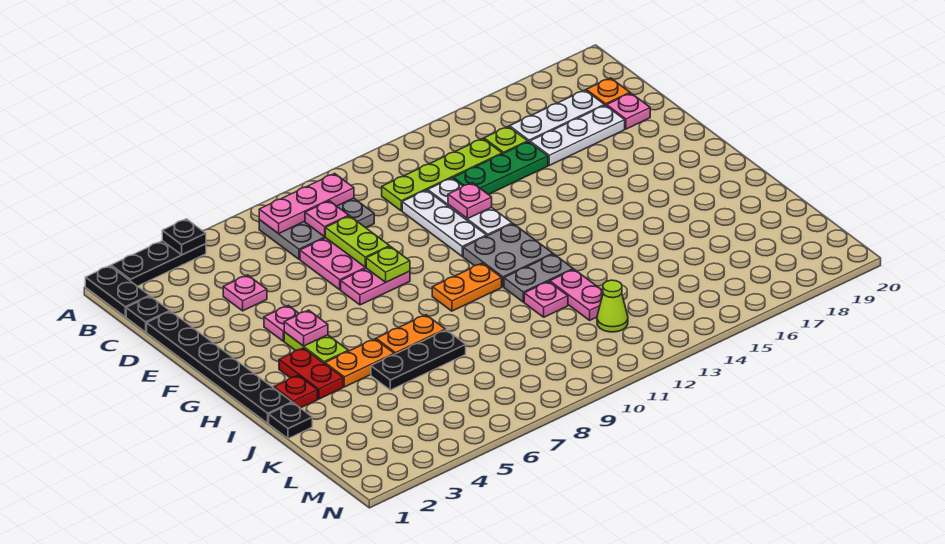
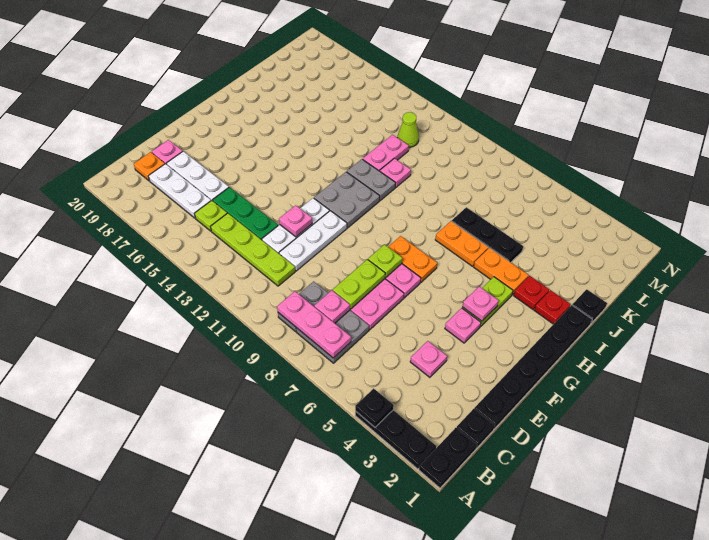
red 1x2 plate [279,348,343,399] -> red 1x1 plate [514,276,549,309]
orange 1x2 plate [432,263,502,311] -> orange 1x2 plate moved to [388,236,437,282]

